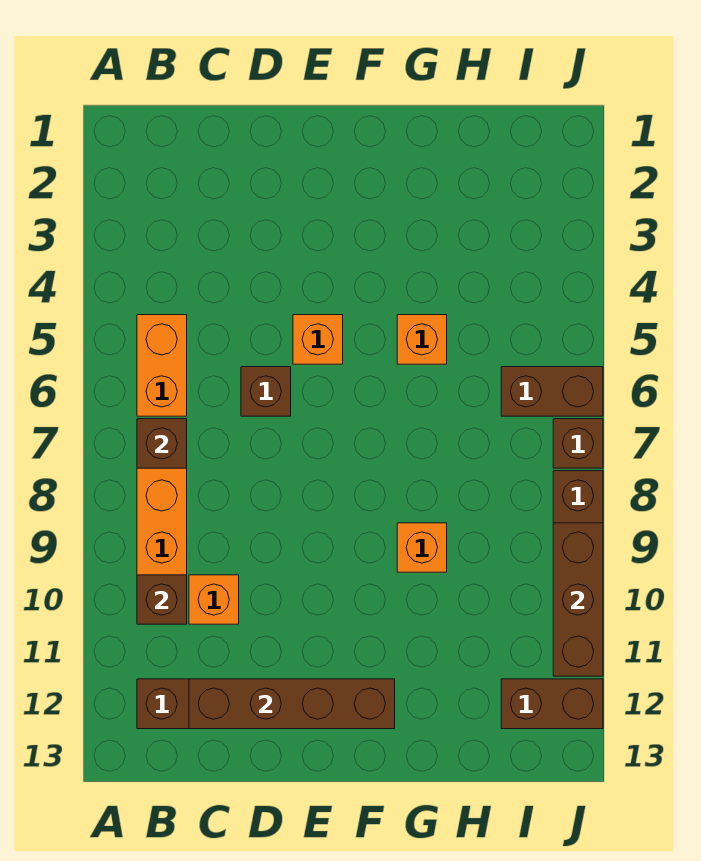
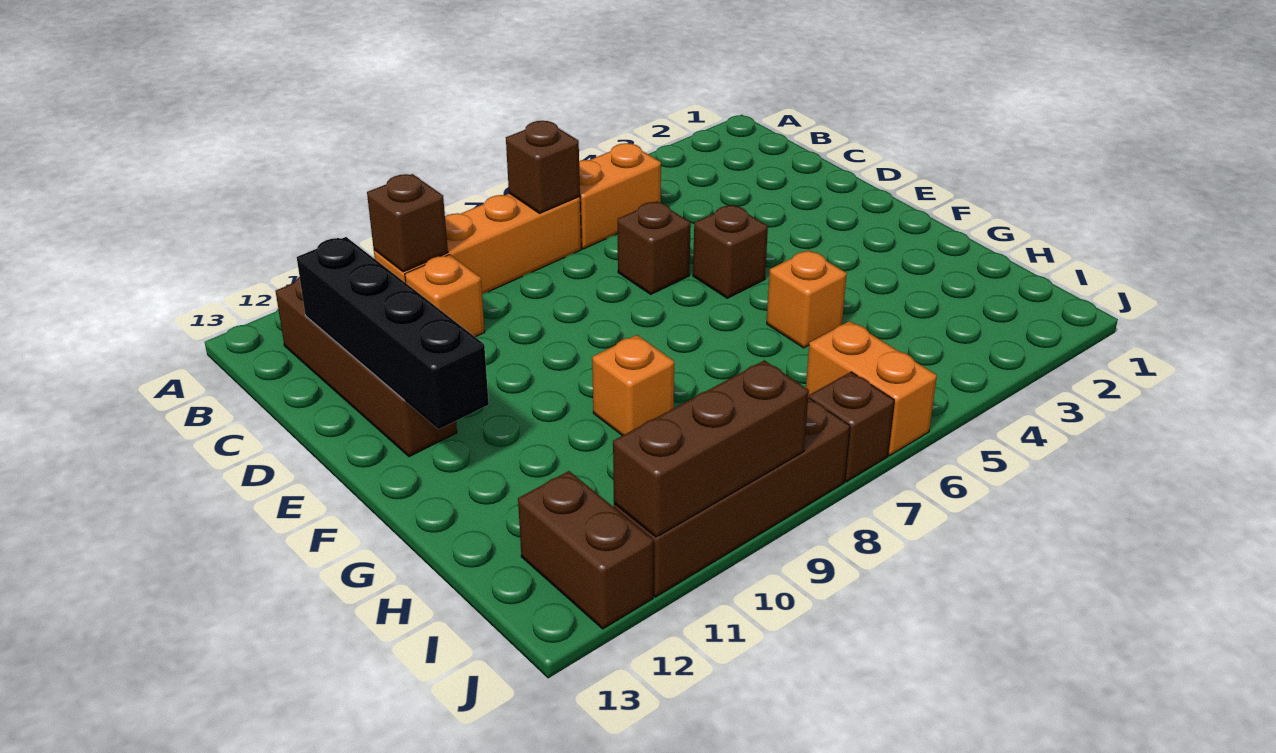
brown 1x4 brick [189,679,395,729] -> black 1x4 brick [297,237,489,429]
orange 1x1 brick [293,315,343,364] -> brown 1x1 brick [693,205,768,298]
brown 1x2 brick [501,367,603,416] -> orange 1x2 brick [806,321,937,456]

